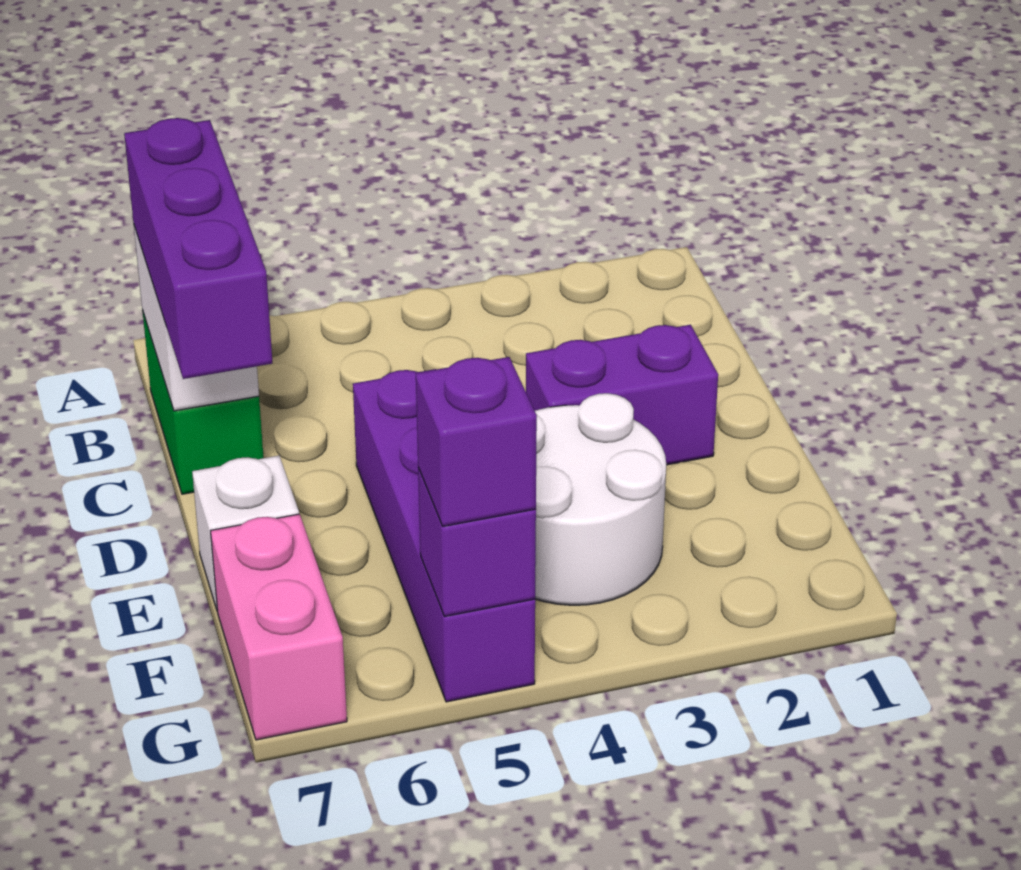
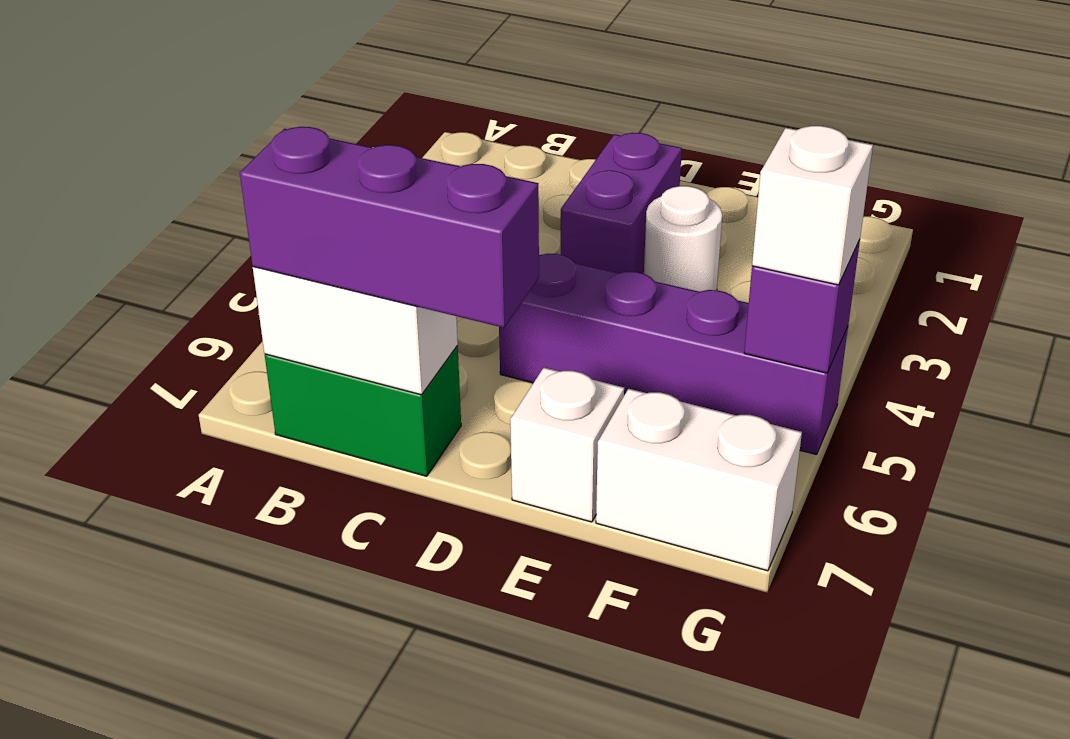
white 2x2 round brick [535,393,666,605] -> white 1x1 round brick [644,186,722,292]
pink 1x2 brick [211,514,347,740] -> white 1x2 brick [596,389,802,571]
purple 1x1 brick [416,357,537,527] -> white 1x1 brick [752,126,873,285]

